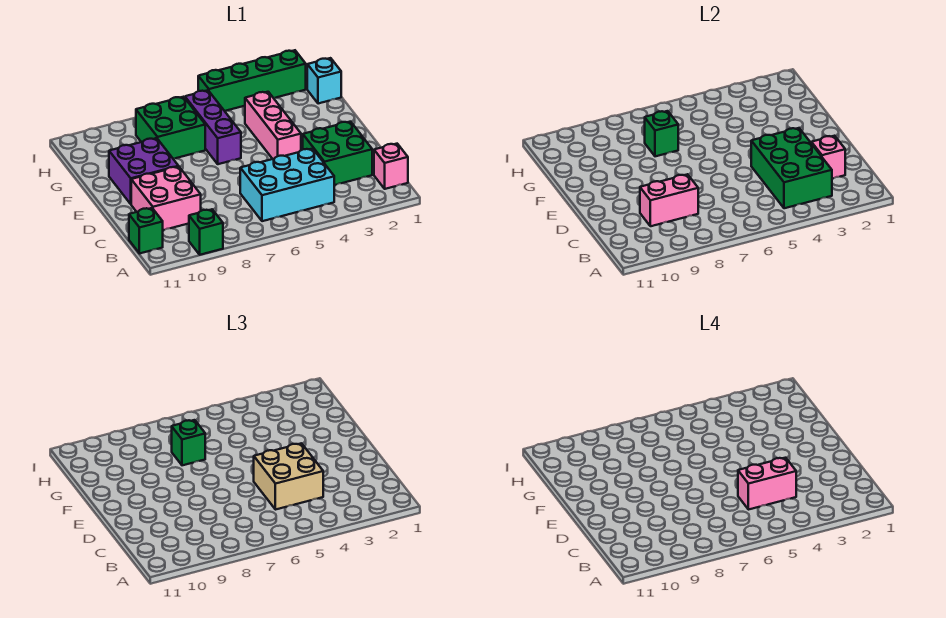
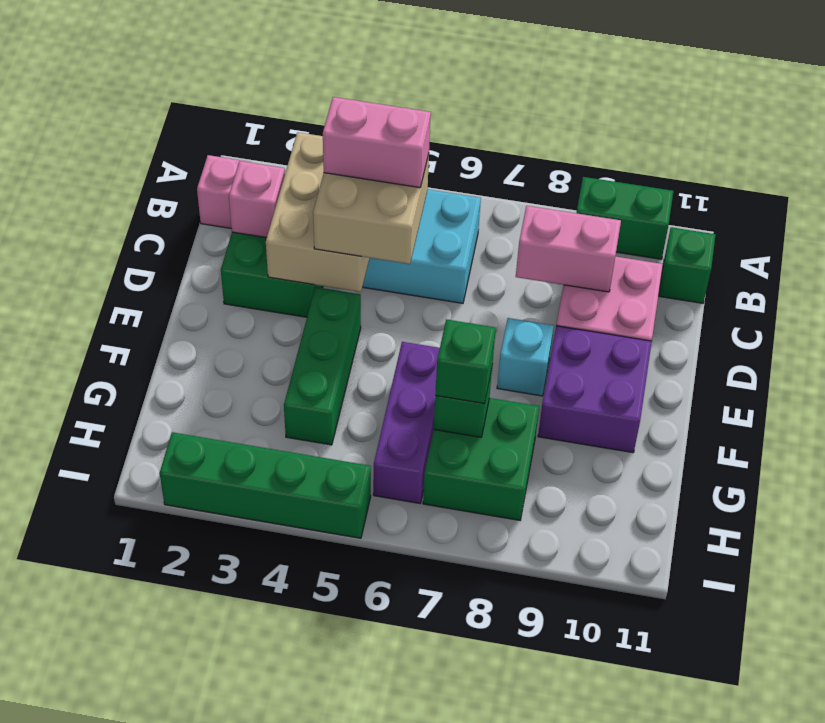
green 1x1 brick [189,209,223,255] -> green 1x2 brick [577,177,673,259]
green 2x3 brick [751,128,832,208] -> tan 2x3 brick [266,132,369,292]
pink 1x3 brick [245,92,301,159] -> green 1x3 brick [284,287,361,445]
cyan 1x1 brick [307,58,341,104] -> cyan 1x1 brick moved to [497,318,554,396]

